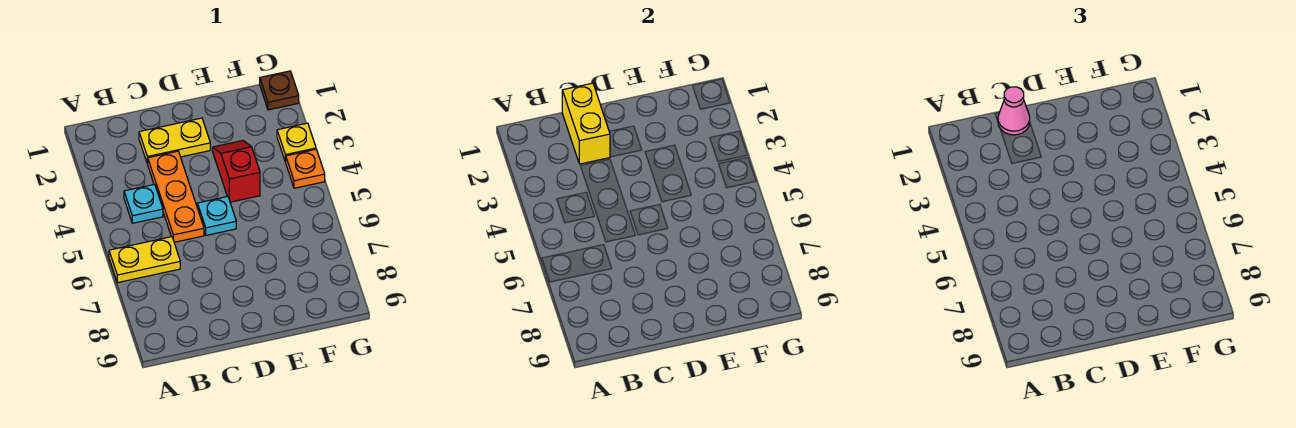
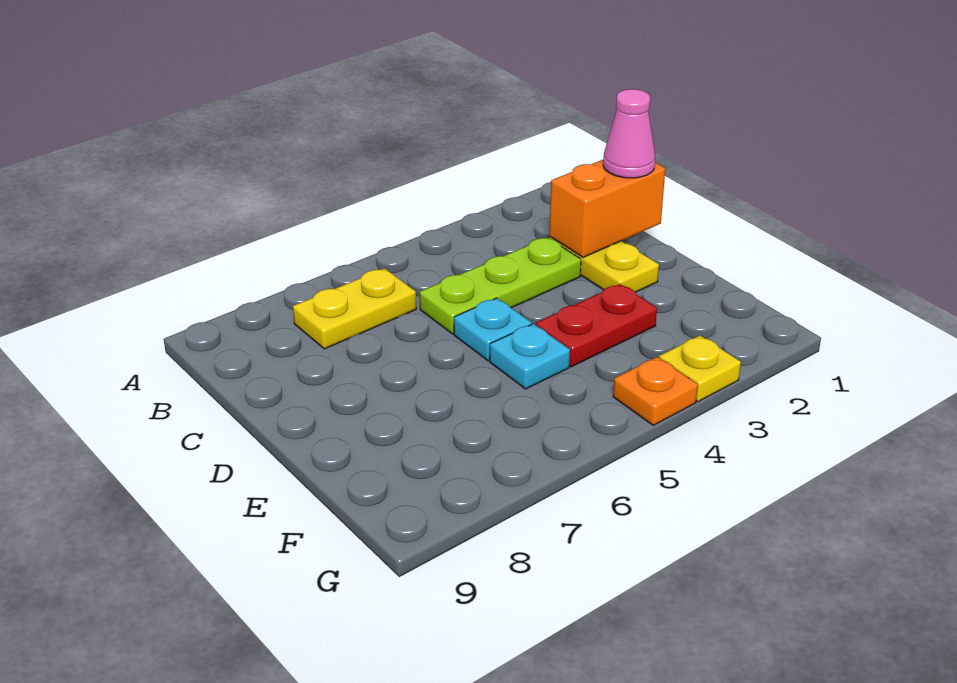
yellow 1x2 plate [109,237,180,283] -> yellow 1x2 plate turned to [293,268,416,349]
cyan 1x1 plate [124,184,163,223] -> cyan 1x1 plate moved to [490,324,570,389]
yellow 1x2 brick [562,83,610,164] -> orange 1x2 brick [549,159,665,257]
orange 1x3 plate [148,151,204,242] -> lime 1x3 plate [420,238,581,334]
red 1x2 slope [212,141,260,202] -> red 1x2 plate [536,284,657,367]
brown 1x1 plate [260,71,299,110] -> none

